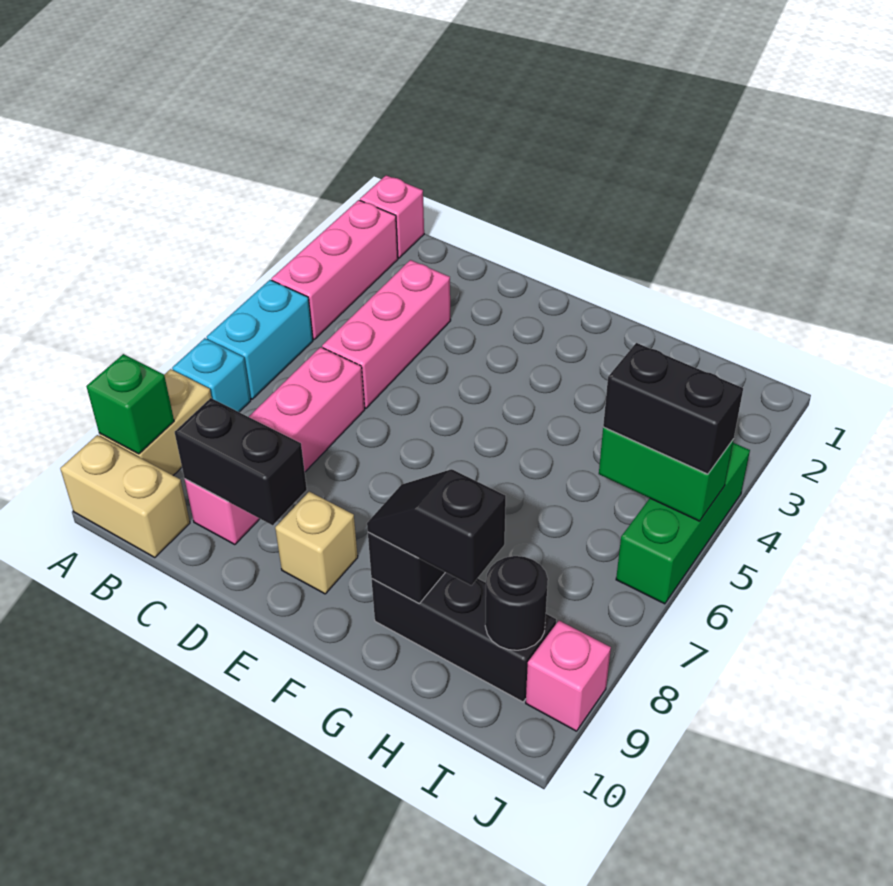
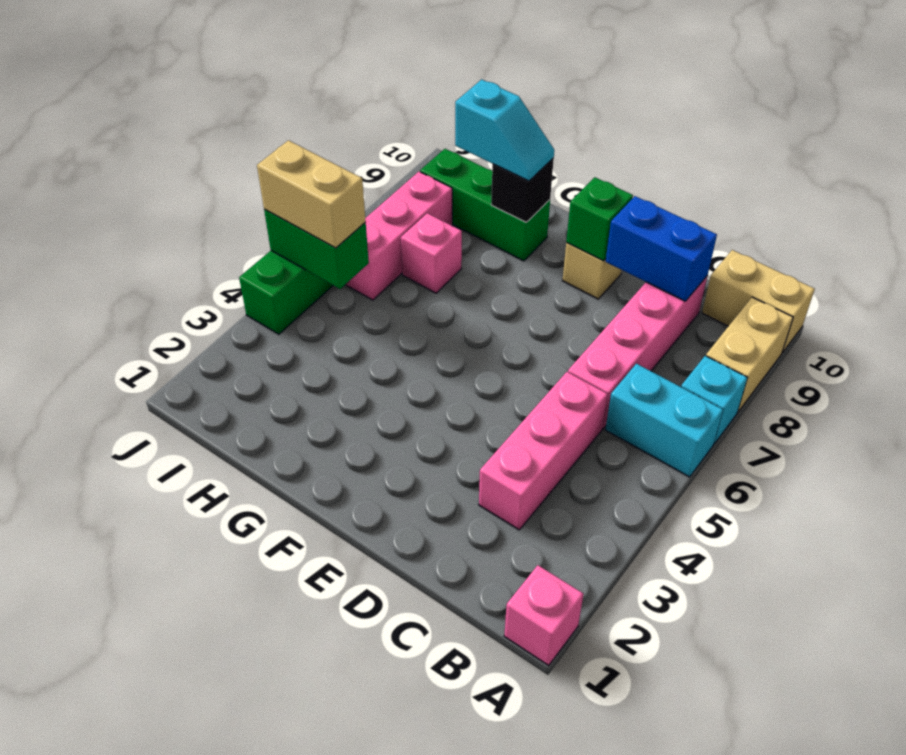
pink 1x3 brick [272,200,398,339] -> pink 1x3 brick moved to [345,172,452,300]
cyan 1x2 brick [207,280,313,399] -> cyan 1x2 brick turned to [605,364,723,477]
green 1x1 brick [87,354,174,454] -> green 1x1 brick moved to [566,177,633,261]
black 1x2 brick [175,398,307,525] -> blue 1x2 brick [606,196,717,301]
black 1x3 brick [372,572,556,702] -> green 1x3 brick [420,149,550,261]
black 1x2 slope [367,469,506,585] -> cyan 1x2 slope [455,79,554,181]
black 1x2 brick [603,343,743,474] -> tan 1x2 brick [257,140,366,248]
black 1x1 round brick [485,556,548,650] -> none
pink 1x1 brick [526,621,611,731] -> pink 1x1 brick moved to [401,213,462,293]

